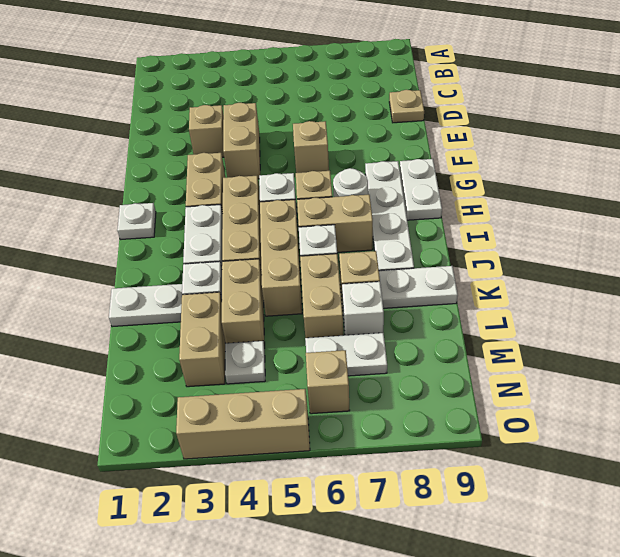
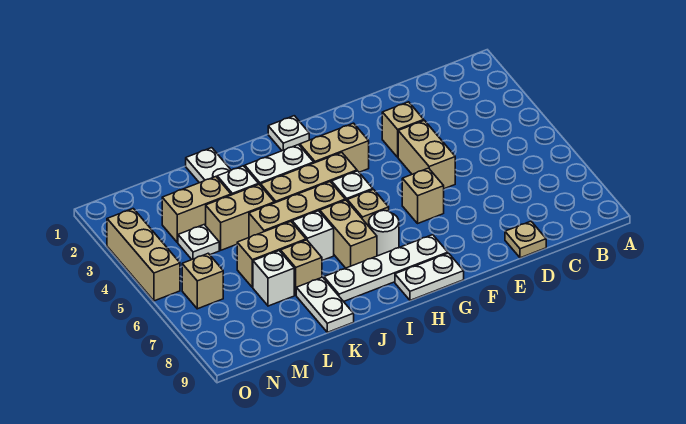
tan 1x2 brick [223,103,260,179] -> tan 1x2 brick turned to [398,121,455,189]
white 1x2 plate [305,333,387,376] -> none

